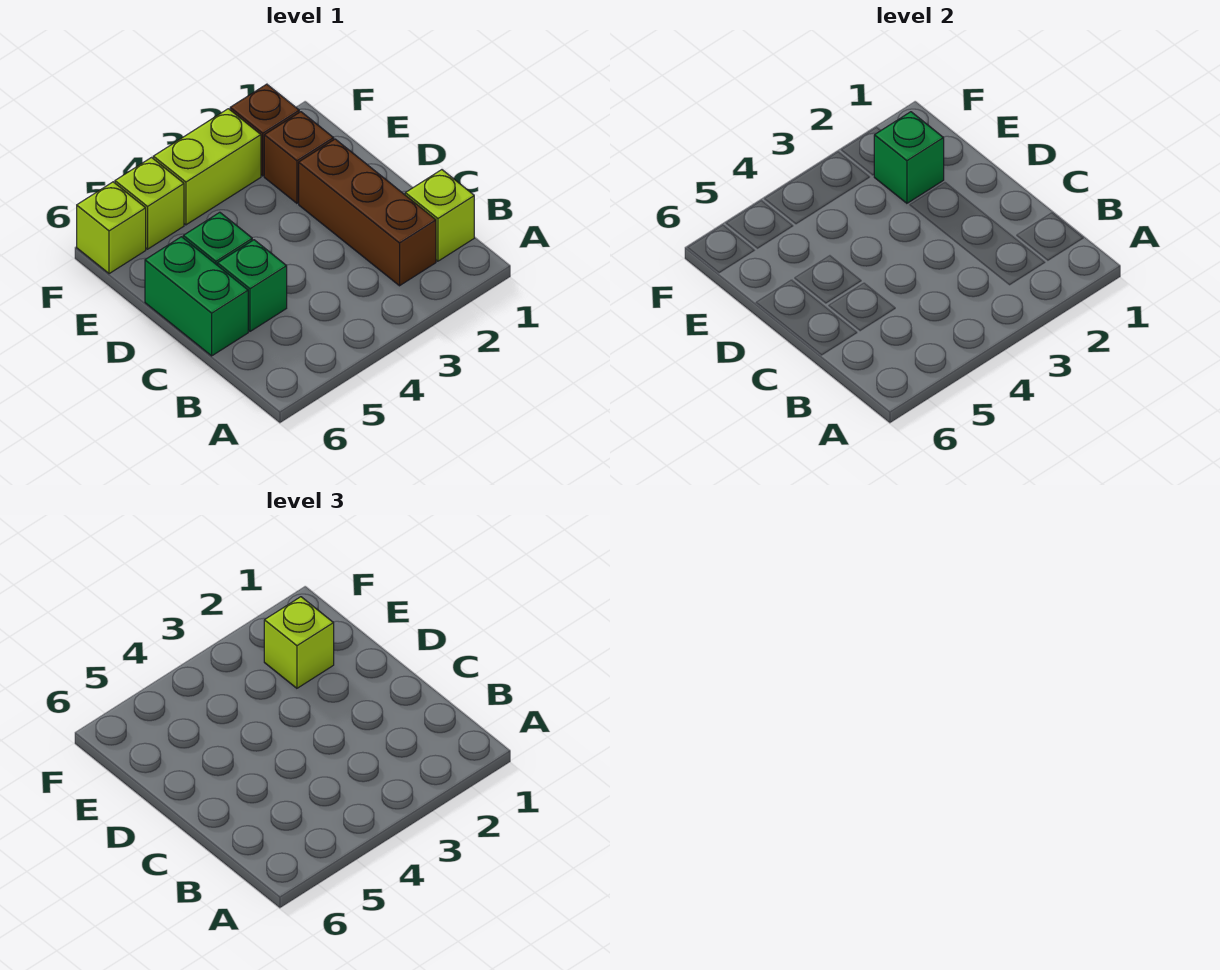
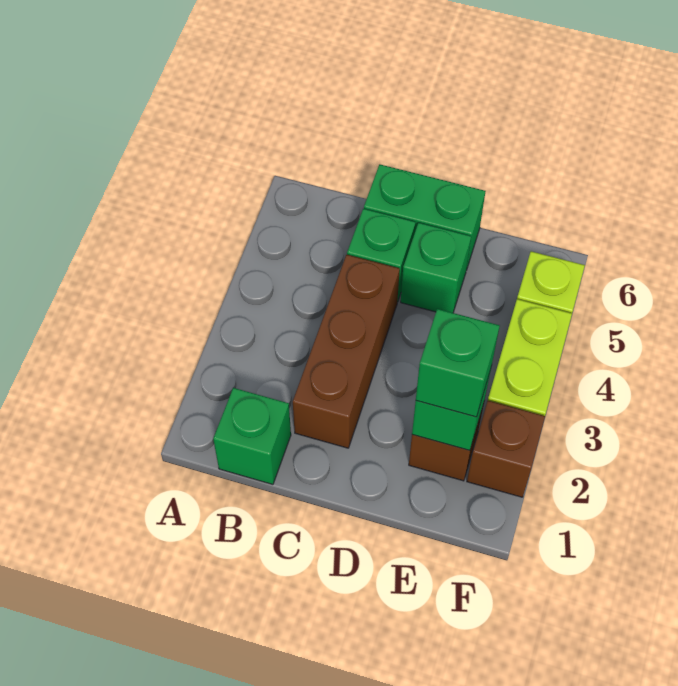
lime 1x1 brick [405,170,474,261] -> green 1x1 brick [213,388,291,484]
brown 1x3 brick [299,139,436,286] -> brown 1x3 brick turned to [293,255,400,448]
lime 1x1 brick [264,597,334,688] -> green 1x1 brick [416,309,500,417]
lime 1x1 brick [77,182,146,274] -> none

